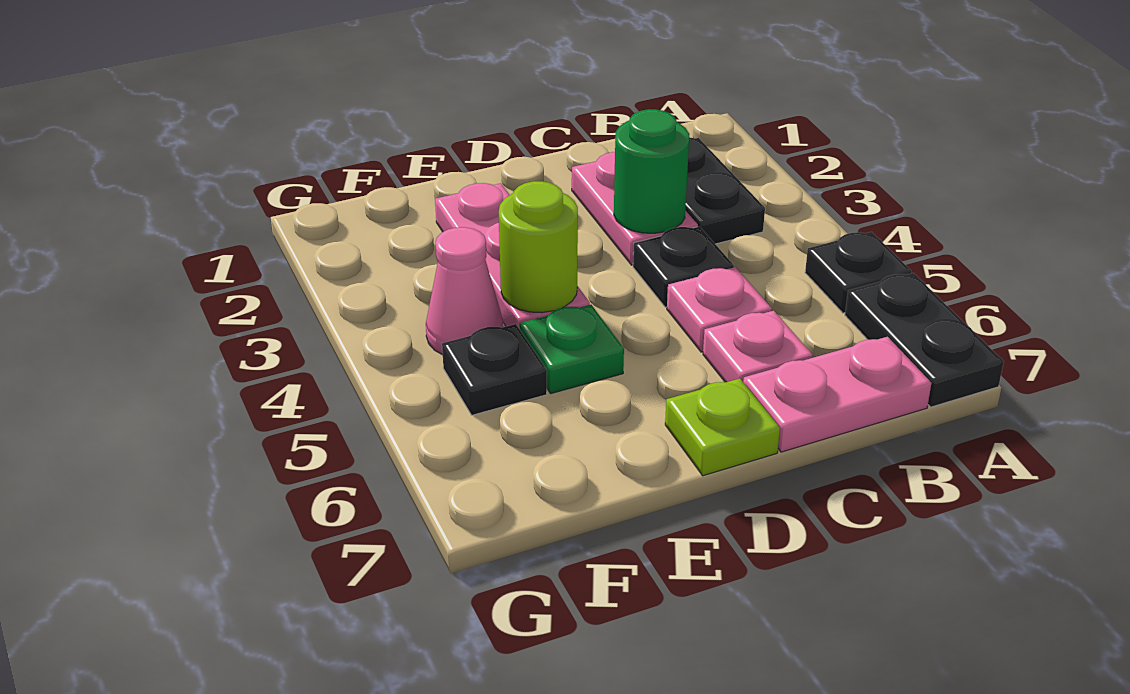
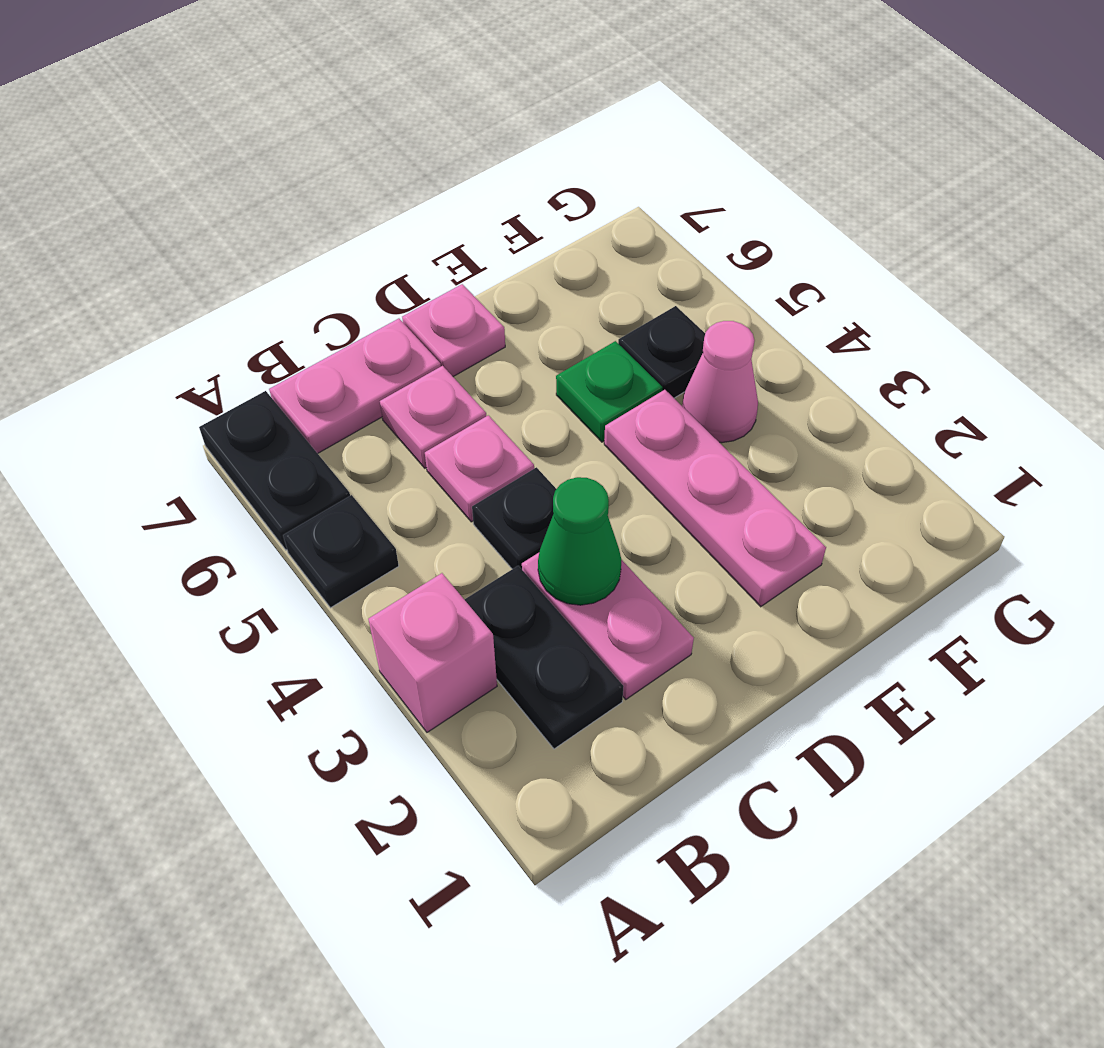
none -> pink 1x1 brick [368,573,497,732]
green 1x1 round brick [614,109,689,233] -> green 1x1 cone [538,477,622,605]
lime 1x1 plate [665,378,780,476] -> pink 1x1 plate [402,284,505,377]
lime 1x1 round brick [499,181,578,313] -> none

